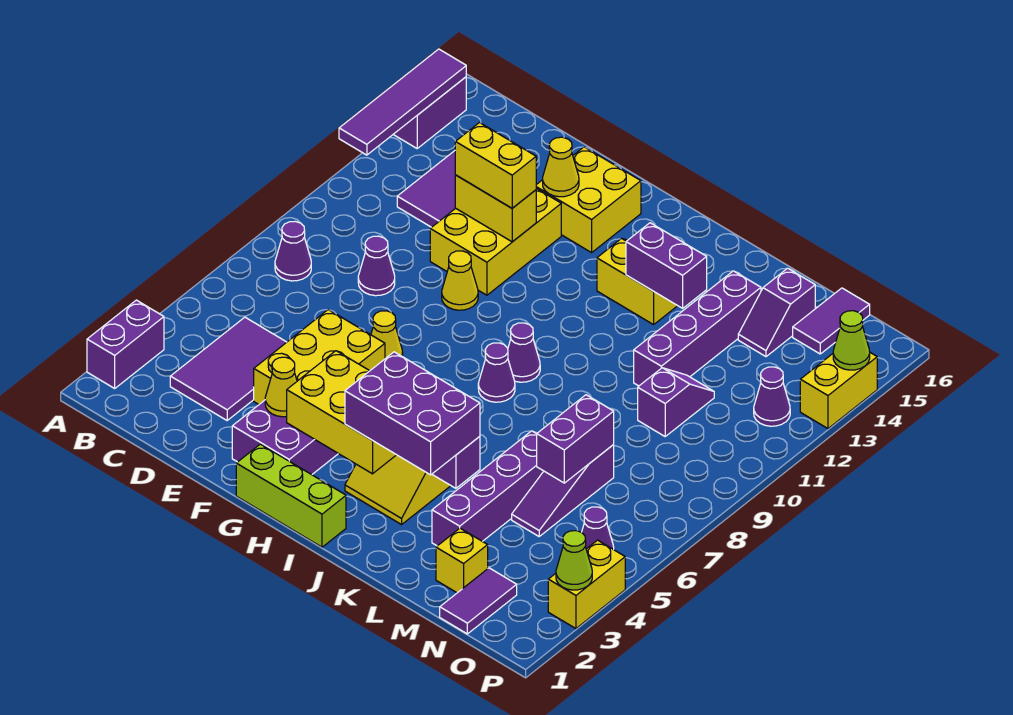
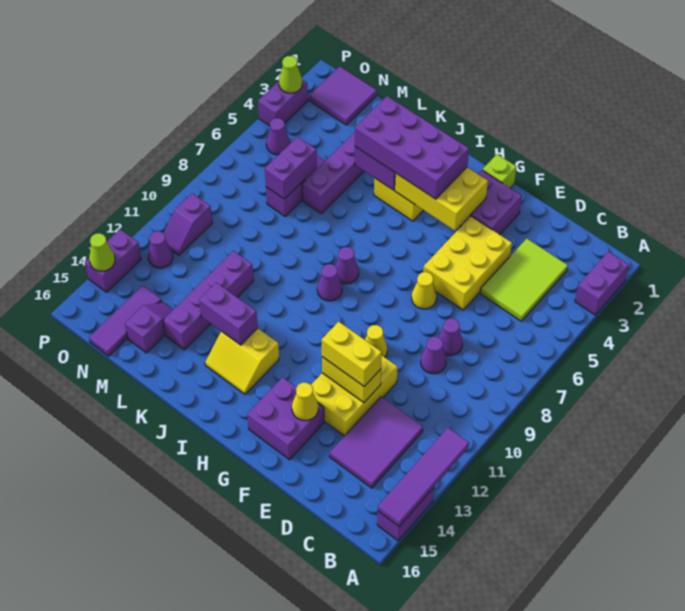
purple 1x1 cone [275,221,311,281] -> purple 1x1 cone moved to [438,319,463,356]
purple 2x3 tile [170,317,286,420] -> lime 2x3 tile [480,239,568,321]
yellow 1x1 cone [265,357,297,417] -> none
yellow 2x2 brick [536,147,641,253] -> purple 2x2 brick [247,377,324,460]
lime 1x3 brick [236,444,346,547] -> lime 1x1 brick [482,154,516,188]
purple 2x3 brick [345,352,480,475] -> purple 2x4 brick [355,96,469,199]
yellow 1x1 brick [436,528,488,593] -> none
purple 1x2 slope [638,368,714,436] -> purple 1x2 slope moved to [163,193,212,255]
purple 1x2 tile [440,568,517,634] -> purple 2x2 tile [309,67,377,125]
purple 1x2 tile [793,288,870,354] -> purple 1x3 tile [89,286,162,356]
yellow 1x2 brick [548,540,625,629] -> purple 1x2 brick [258,80,308,126]
yellow 1x2 brick [800,353,877,429] -> purple 1x2 brick [85,229,141,292]

